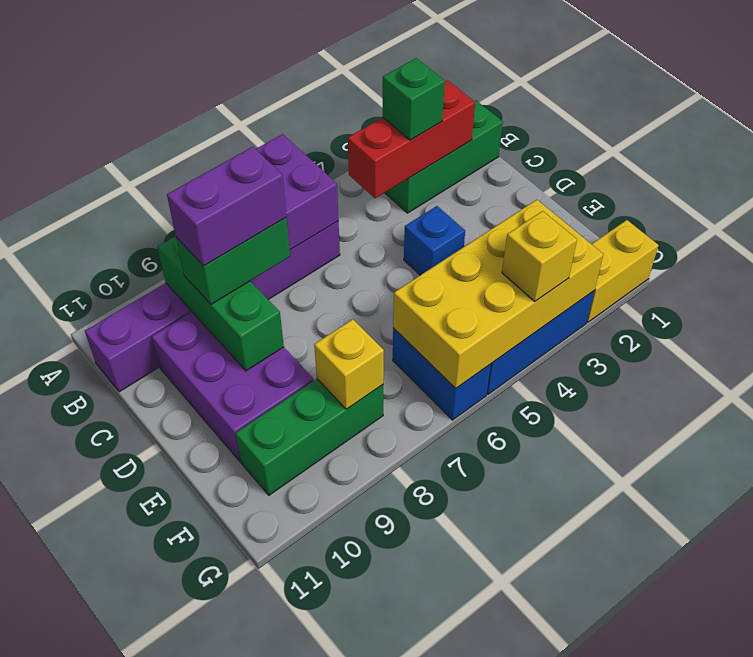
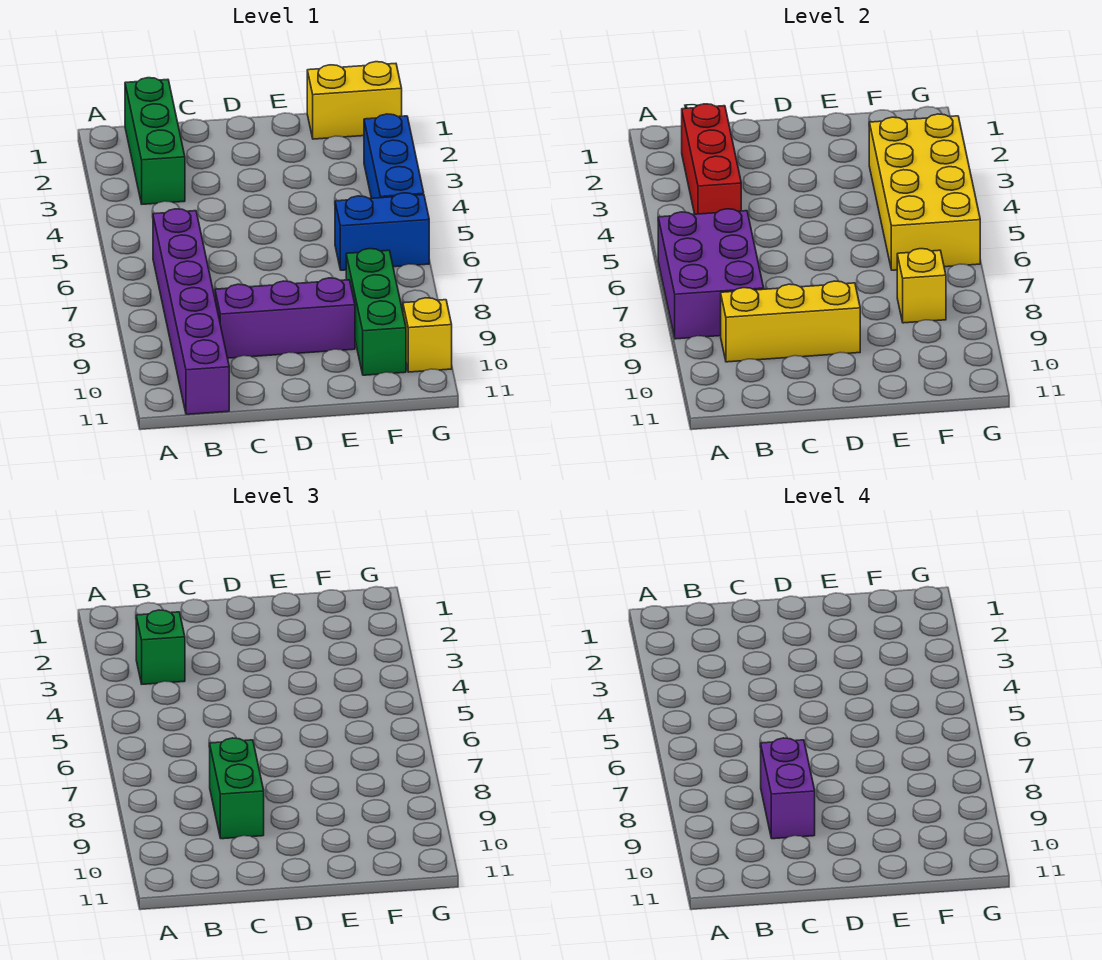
green 1x3 brick [157,236,284,371] -> yellow 1x3 brick [721,281,860,362]
purple 2x3 brick [152,312,314,461] -> purple 1x3 brick [215,278,355,358]
blue 1x1 brick [404,206,465,275] -> none
yellow 1x2 brick [587,220,659,322] -> yellow 1x2 brick turned to [307,62,402,139]
yellow 1x1 brick [502,211,577,301] -> yellow 1x1 brick moved to [403,298,452,372]

